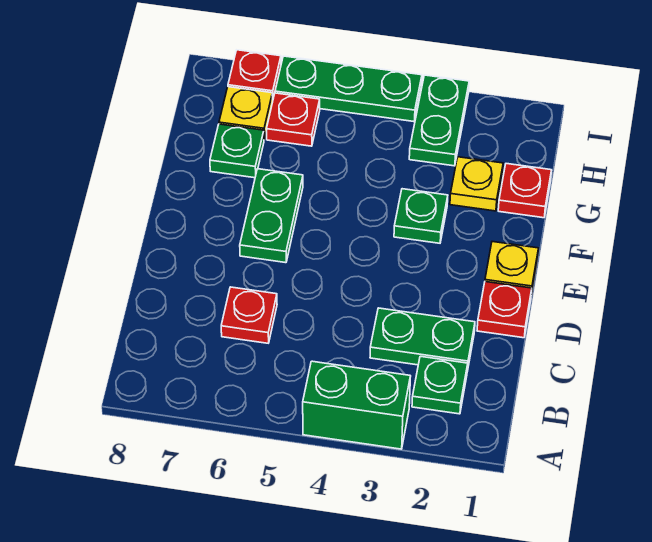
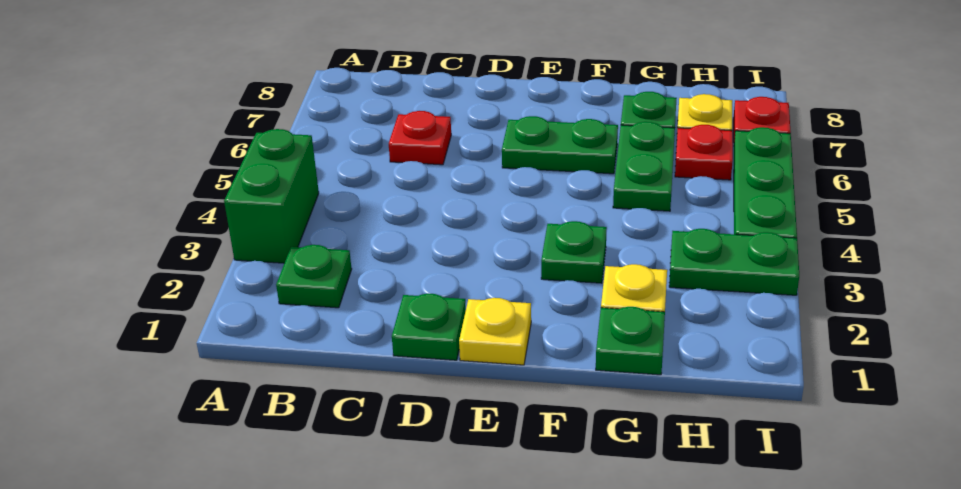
green 1x2 plate [370,308,475,371] -> green 1x2 plate moved to [613,122,675,211]
red 1x1 plate [477,282,532,338] -> green 1x1 plate [392,294,466,360]
red 1x1 plate [498,164,551,218] -> green 1x1 plate [596,307,665,375]

